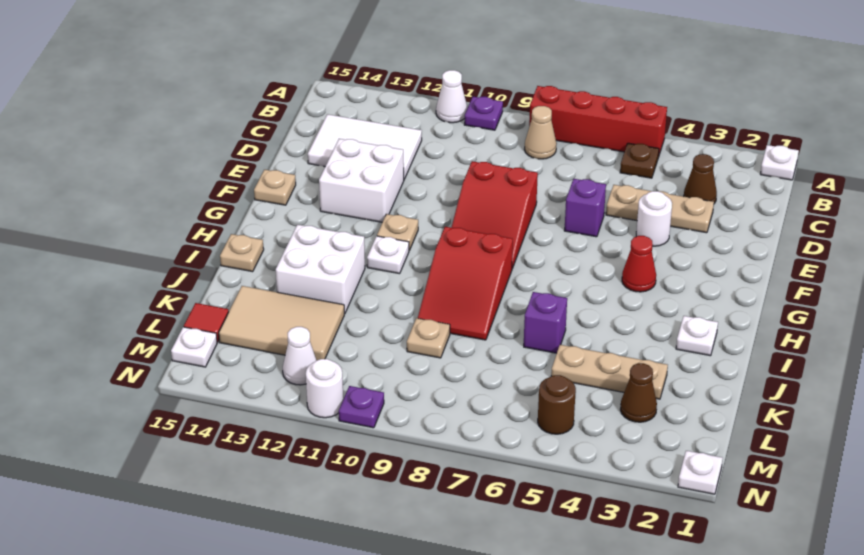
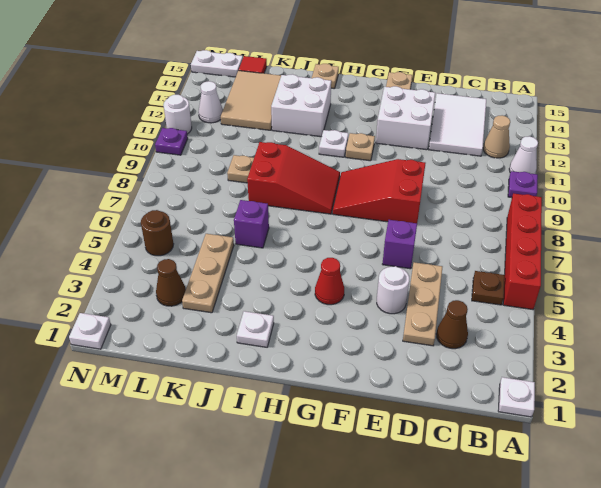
tan 1x1 cone [524,106,557,159] -> tan 1x1 cone moved to [483,115,510,158]
red 2x3 slope [418,227,513,340] -> red 2x3 slope turned to [247,142,340,214]
white 1x1 plate [171,327,217,367] -> white 1x2 plate [191,50,243,77]

